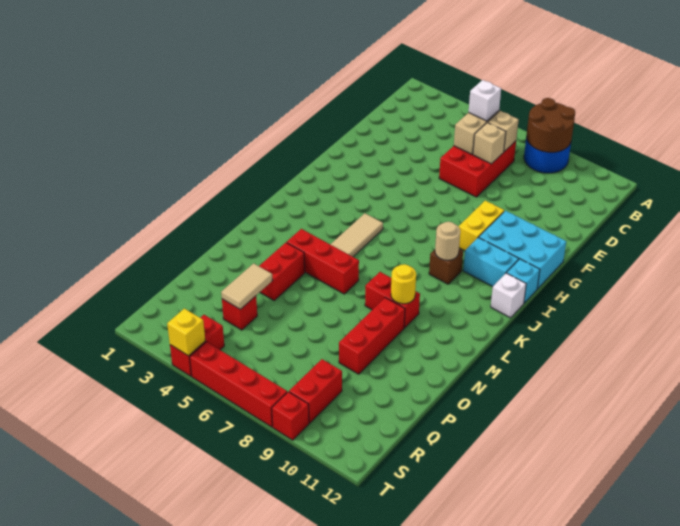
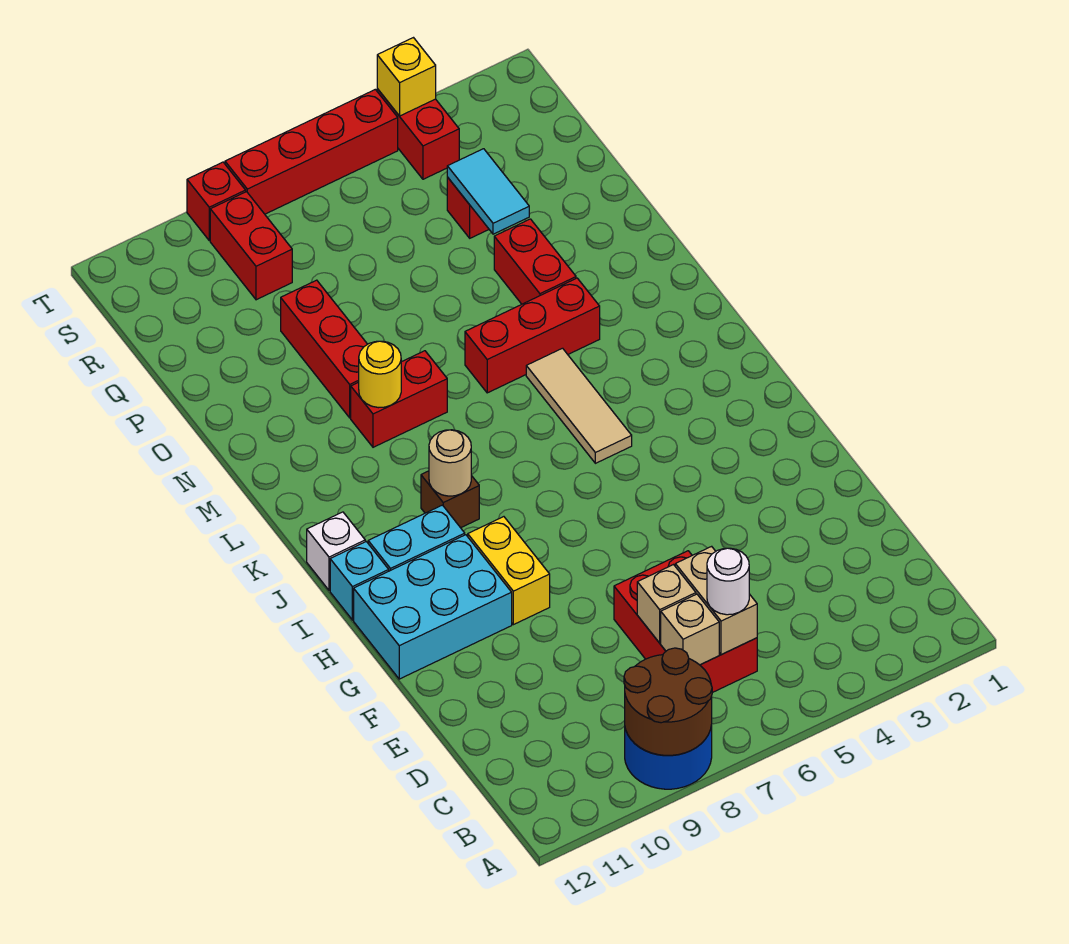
white 1x1 brick [468,80,501,121] -> white 1x1 round brick [707,548,749,615]
tan 1x2 tile [221,263,272,309] -> cyan 1x2 tile [447,149,529,234]

